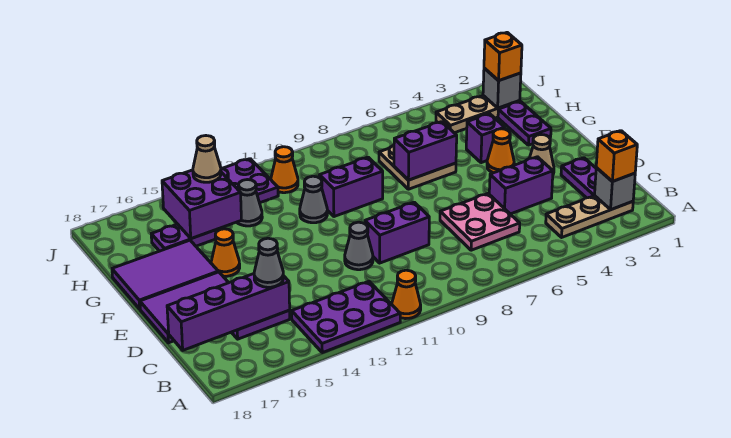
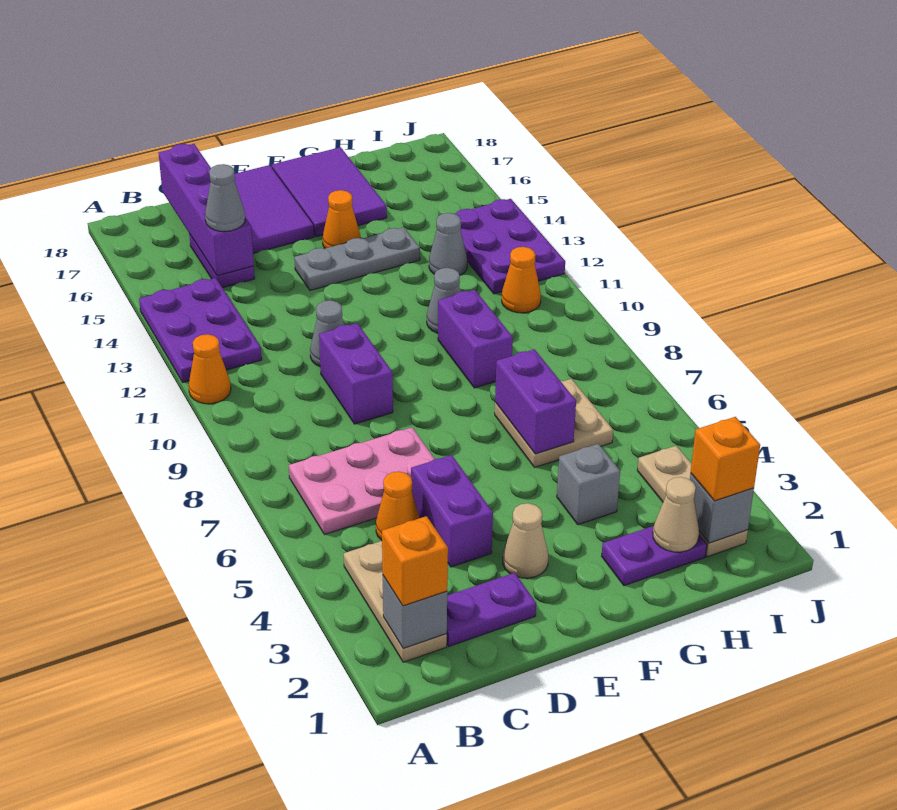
pink 2x2 plate [440,194,520,250] -> pink 2x3 plate [289,427,434,535]
none -> grey 1x3 plate [294,227,420,290]
orange 1x1 cone [487,129,514,173] -> orange 1x1 cone moved to [376,472,419,540]
purple 1x1 brick [466,114,505,163] -> grey 1x1 brick [557,444,620,525]
purple 2x2 brick [162,170,241,239] -> none
purple 1x2 plate [151,224,216,251] -> none
tan 1x1 cone [193,136,221,182] -> tan 1x1 cone moved to [653,477,699,552]

